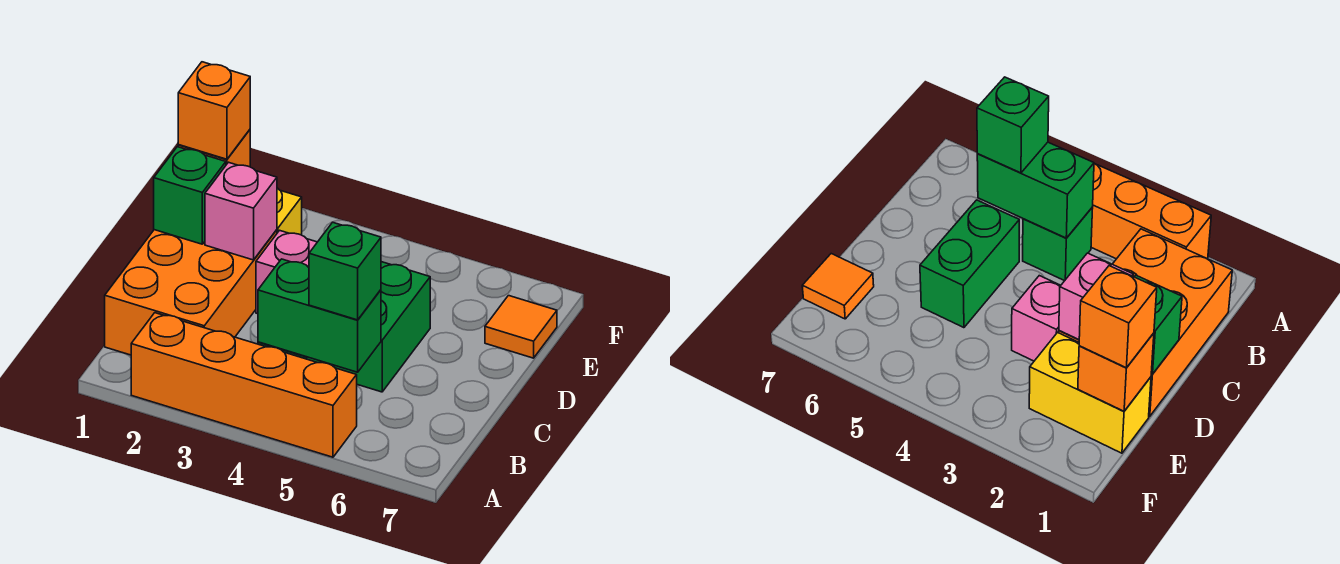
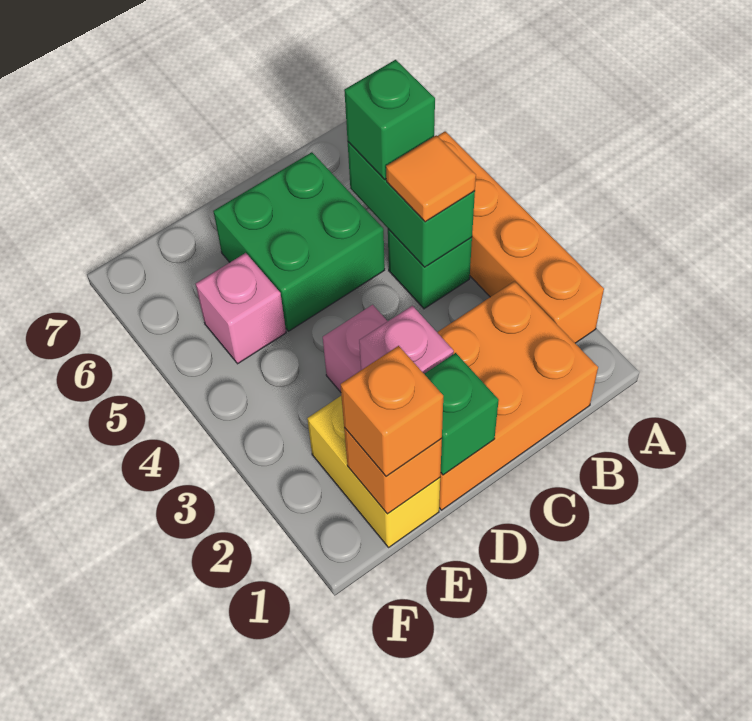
green 1x2 brick [334,262,430,392] -> green 2x2 brick [213,152,385,331]
none -> pink 1x1 brick [196,253,286,364]
orange 1x1 tile [485,296,557,358] -> orange 1x1 tile moved to [386,135,476,222]

